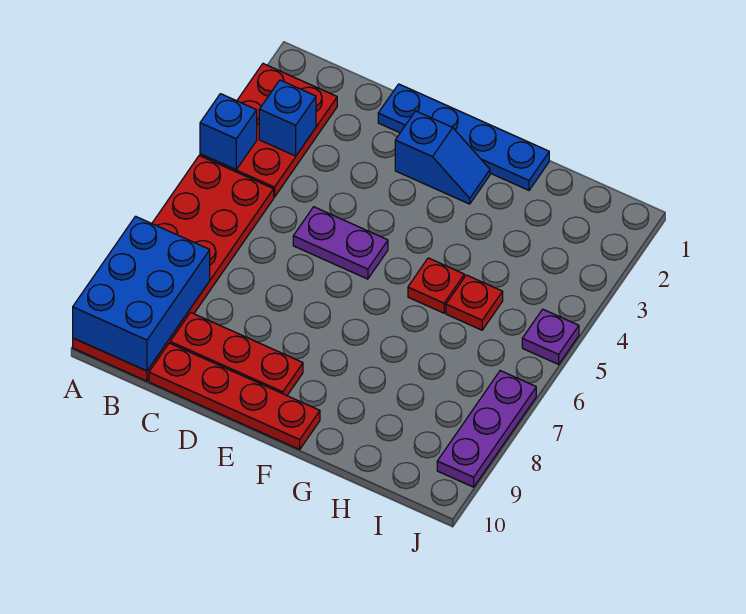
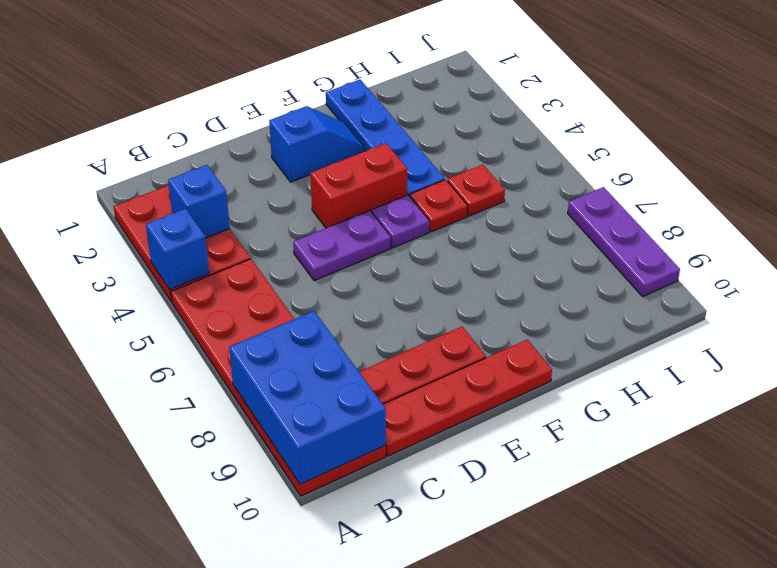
blue 1x4 plate [378,84,549,190] -> blue 1x4 plate turned to [326,80,445,197]
none -> red 1x2 brick [310,143,407,228]
purple 1x1 plate [522,309,579,364] -> purple 1x1 plate moved to [372,195,429,248]

